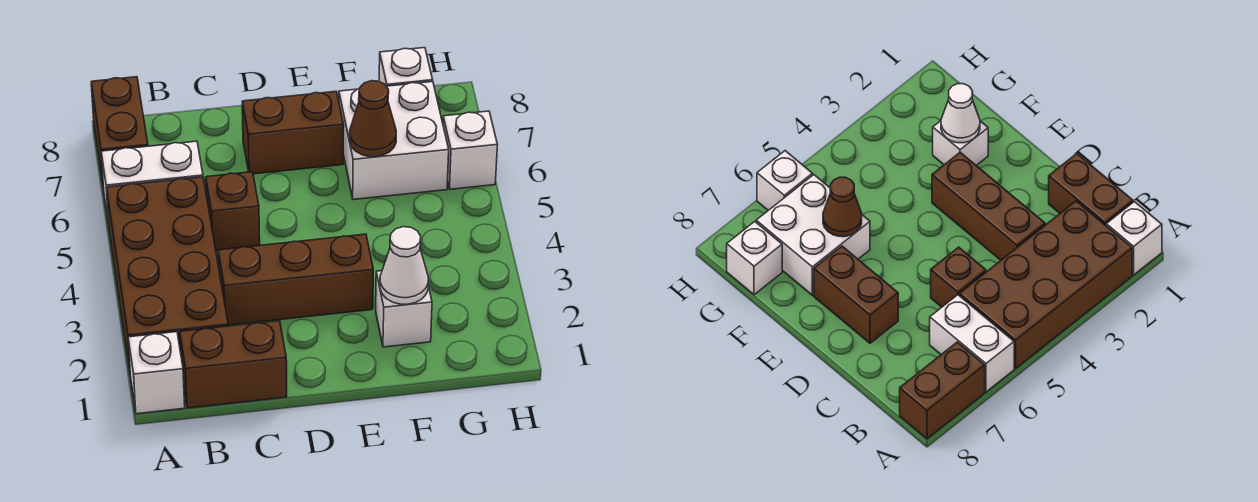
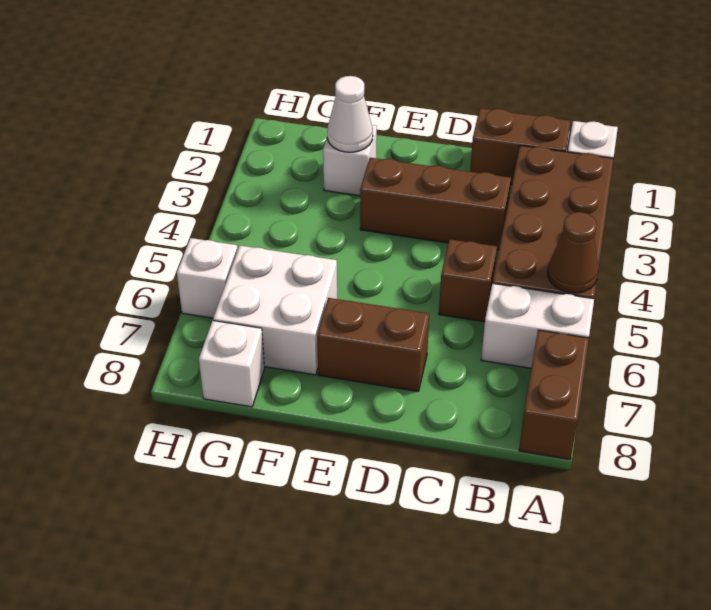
brown 1x1 cone [350,81,396,157] -> brown 1x1 cone moved to [548,212,598,293]

